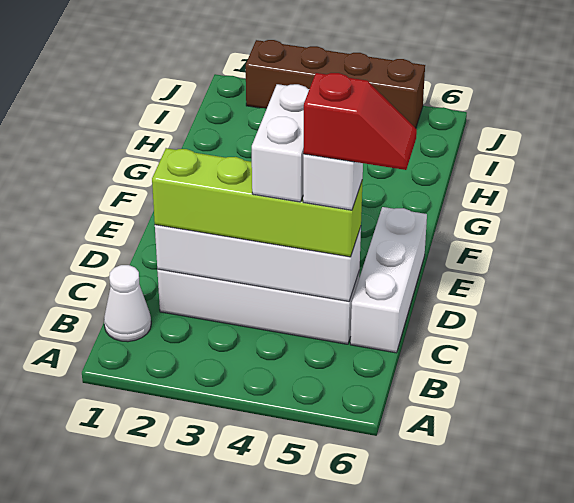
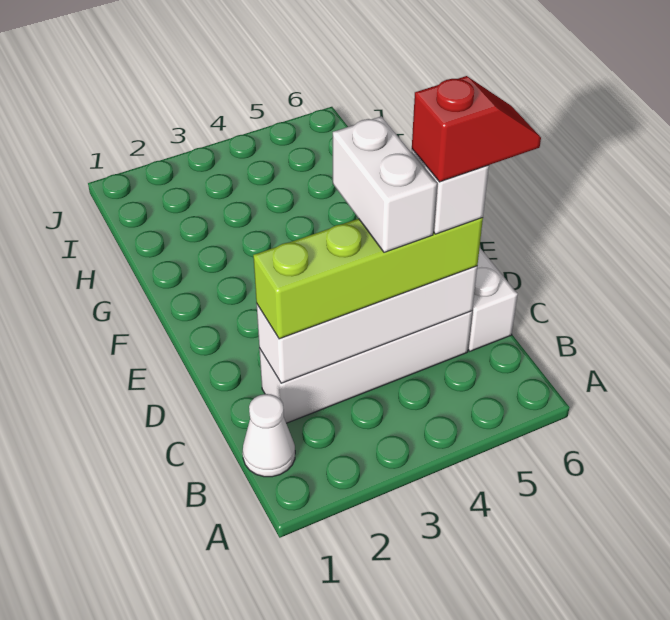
brown 1x4 brick [246,40,425,128] -> none

